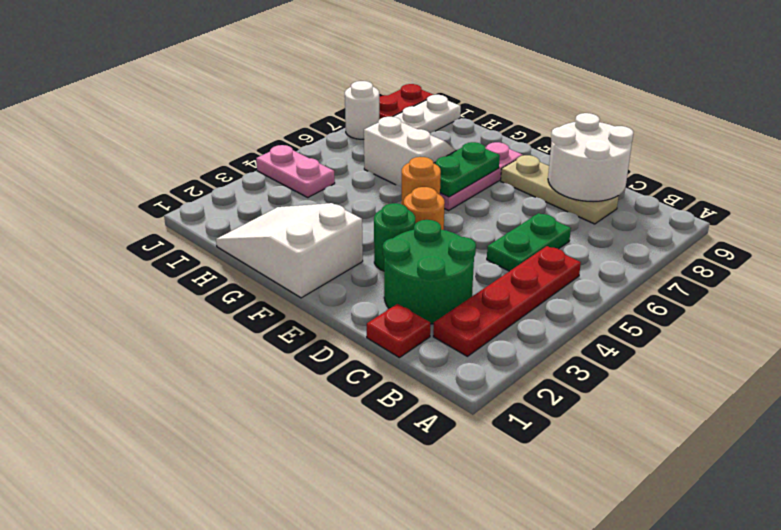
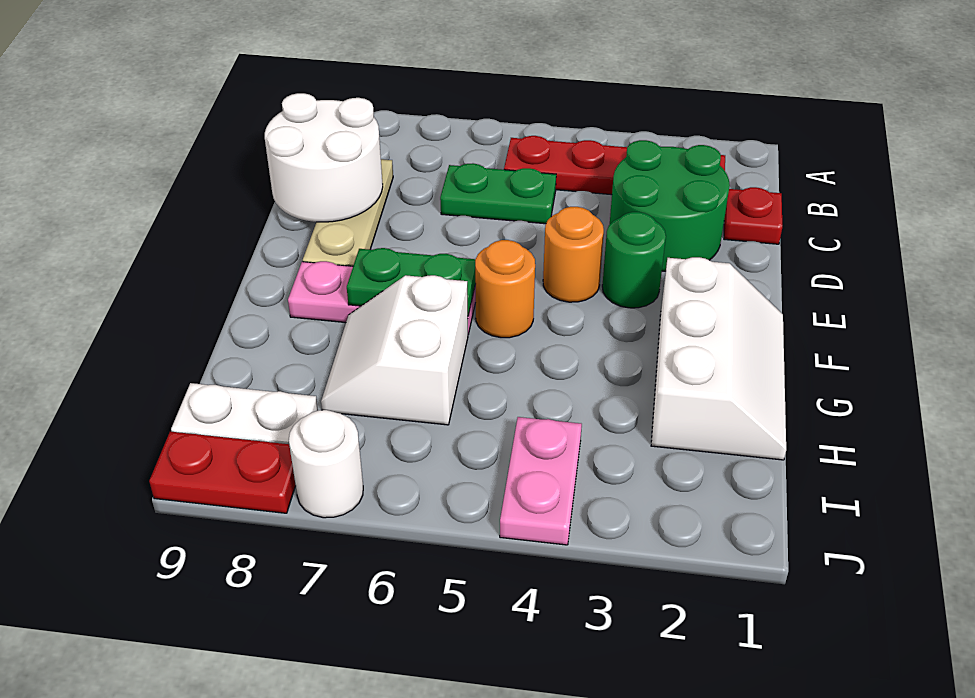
white 2x3 slope [216,203,363,298] -> white 2x3 slope turned to [651,257,786,460]

